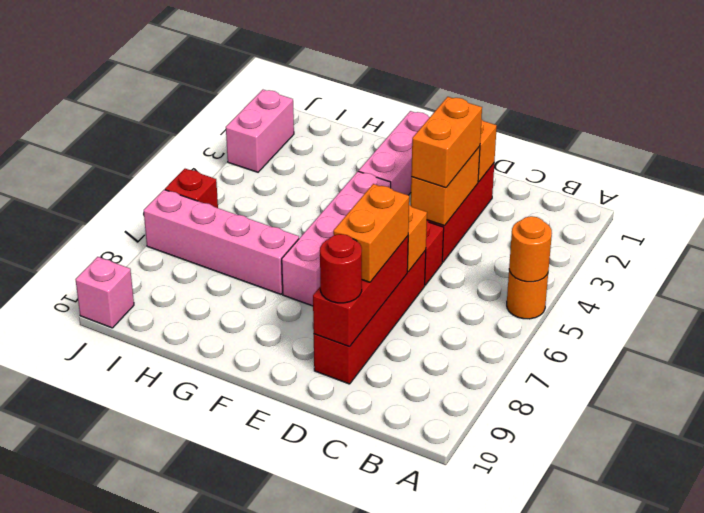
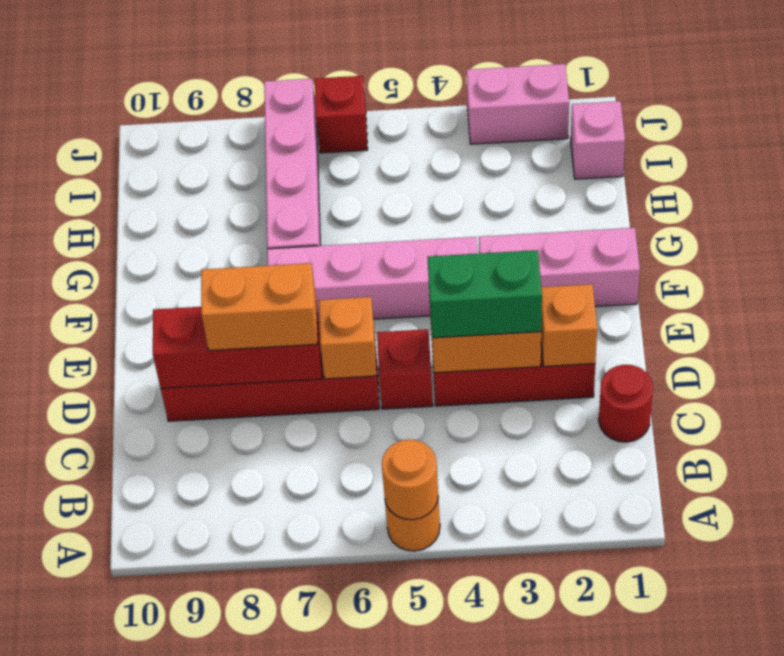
orange 1x2 brick [411,97,482,188] -> green 1x2 brick [428,250,542,338]
red 1x1 round brick [320,234,362,303] -> red 1x1 round brick moved to [599,365,653,442]
pink 1x1 brick [75,257,134,328] -> pink 1x1 brick moved to [571,101,625,179]

